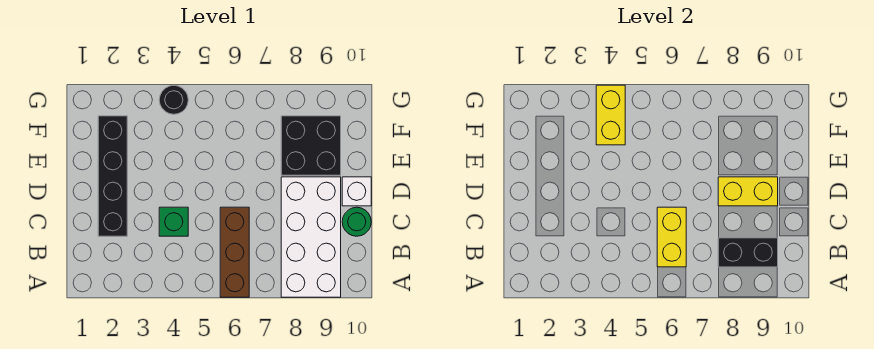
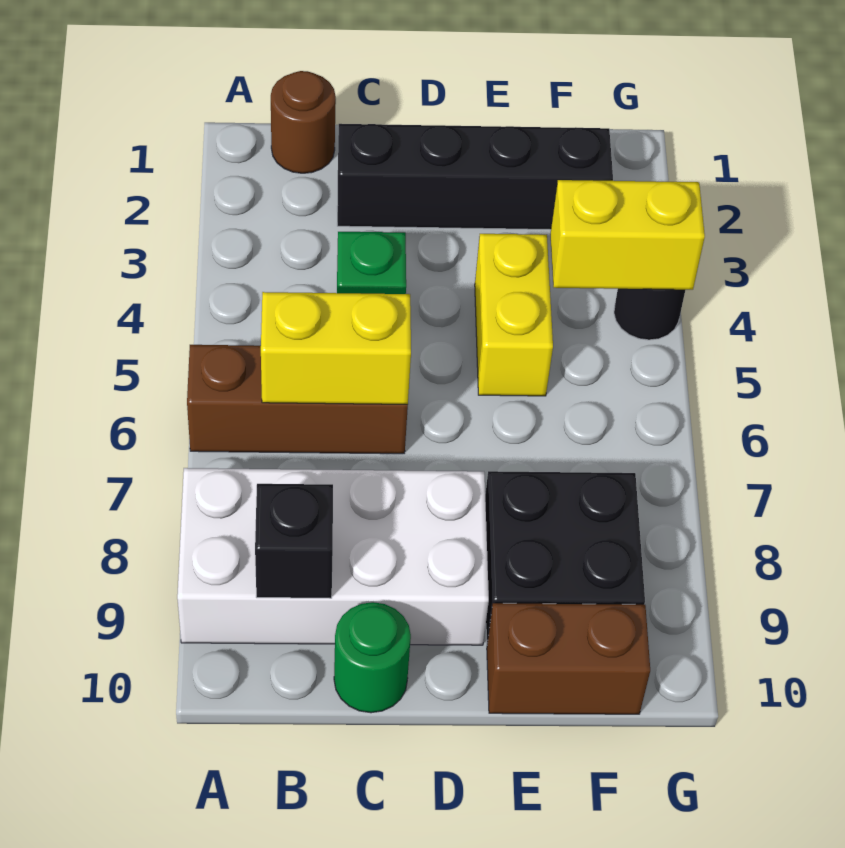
none -> brown 1x1 round brick [271,71,336,173]
black 1x2 brick [718,238,778,267] -> black 1x1 brick [255,484,333,598]
yellow 1x2 brick [718,177,778,206] -> yellow 1x2 brick moved to [475,234,553,396]
white 1x1 brick [342,177,371,206] -> none
none -> brown 1x2 brick [487,603,650,714]

